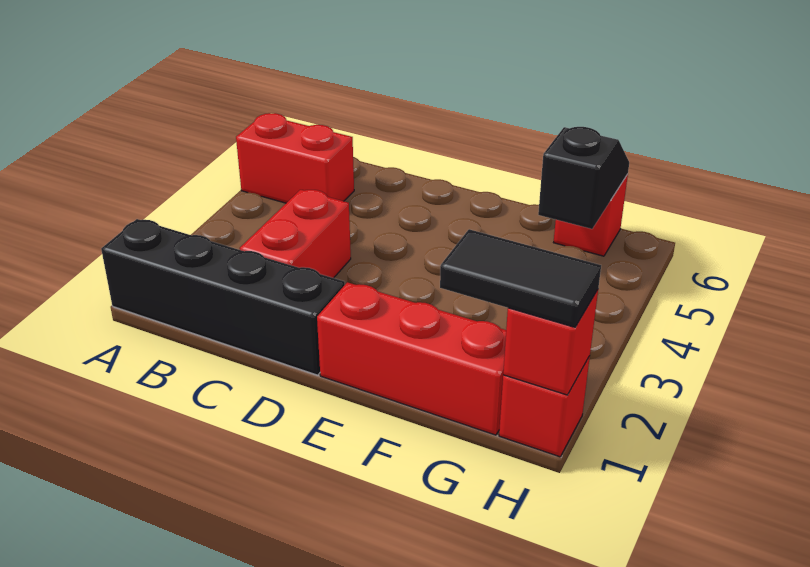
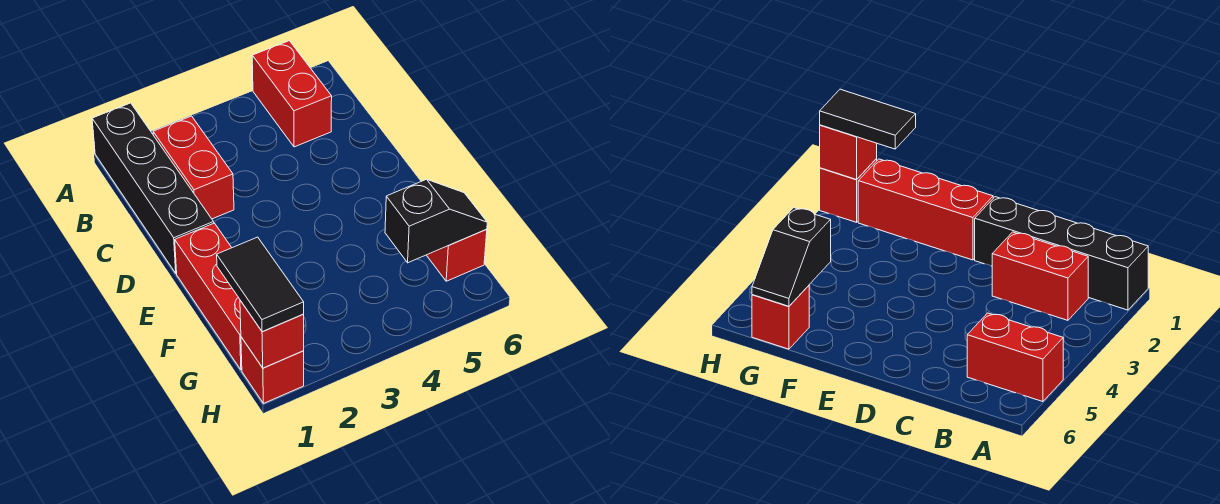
red 1x2 brick [240,190,351,278] -> red 1x2 brick turned to [153,116,234,219]

